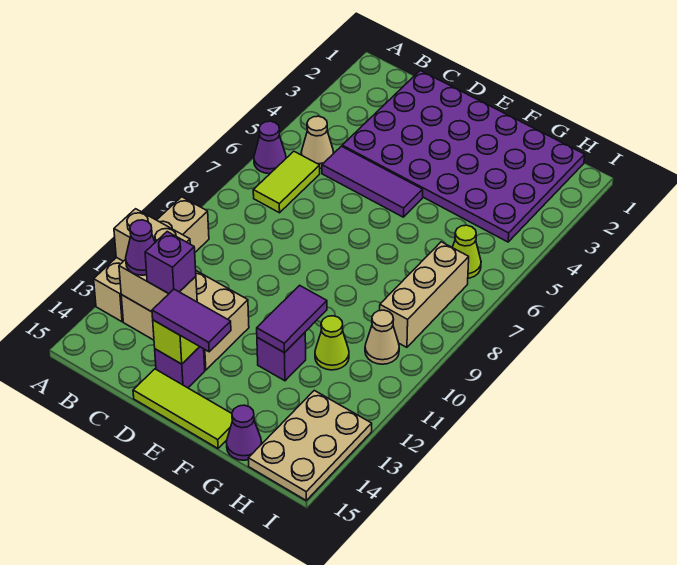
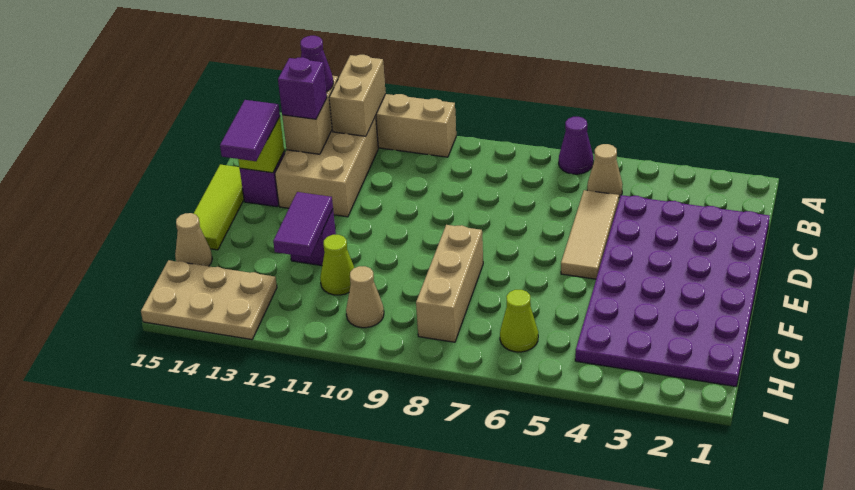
lime 1x2 tile [253,151,320,213] -> none
purple 1x3 tile [322,146,423,217] -> tan 1x3 tile [561,190,619,279]
purple 1x2 tile [257,285,327,353] -> purple 1x2 tile turned to [273,192,333,257]
purple 1x1 cone [226,405,262,460] -> tan 1x1 cone [175,213,212,266]
tan 1x3 brick [380,242,469,347] -> tan 1x3 brick turned to [416,225,483,342]

